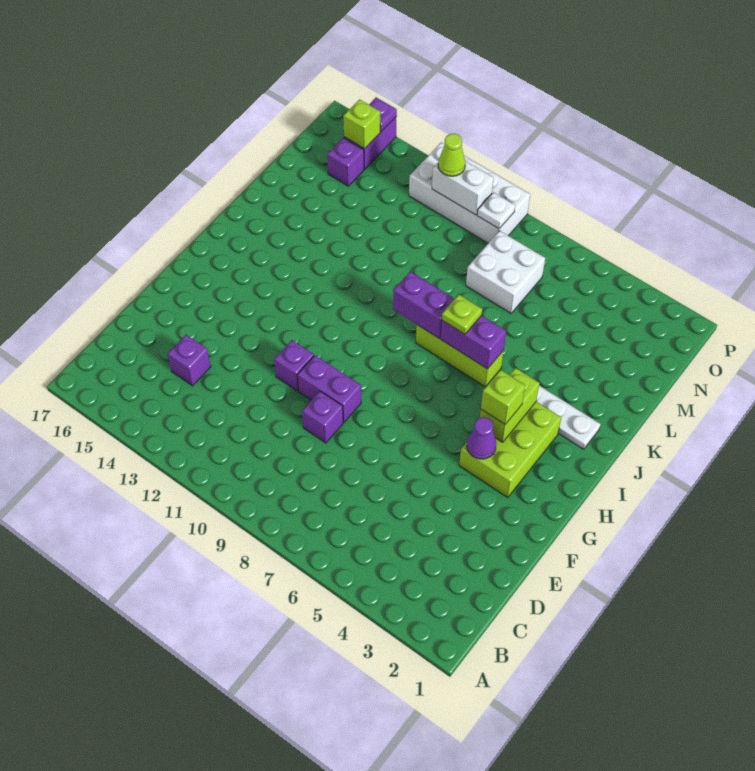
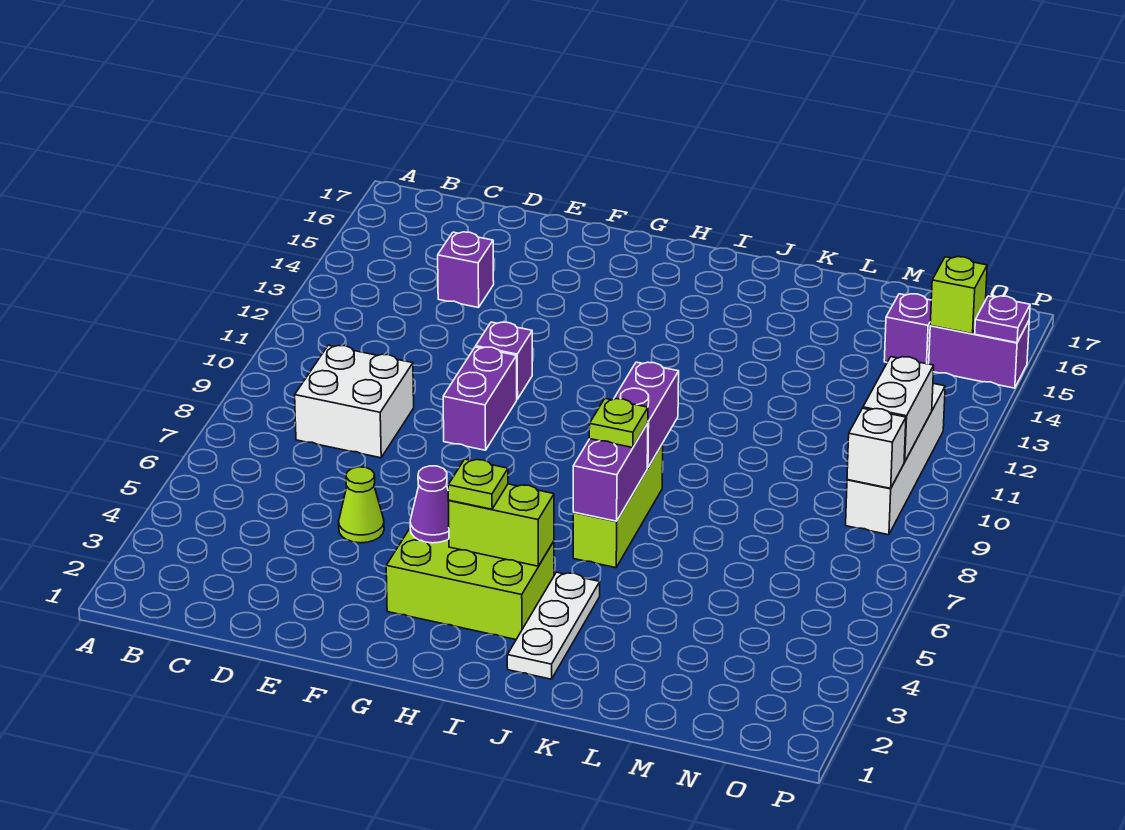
purple 1x1 brick [302,391,343,443] -> none
lime 1x1 brick [481,370,525,424] -> lime 1x1 plate [448,459,508,509]
white 2x2 brick [466,231,545,313] -> white 2x2 brick moved to [295,345,414,458]
white 2x4 brick [409,142,530,243] -> white 1x4 brick [846,384,945,535]
white 1x1 plate [477,192,515,229] -> white 1x1 brick [847,408,906,488]
lime 1x1 cone [438,134,465,176] -> lime 1x1 cone moved to [339,467,384,543]

